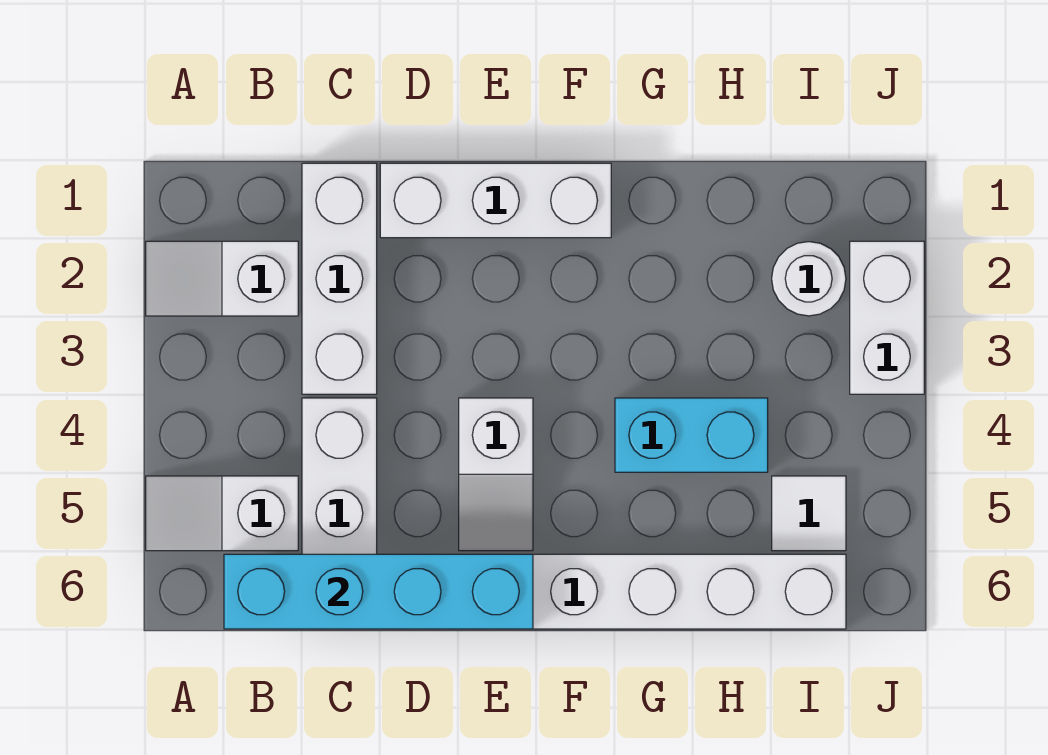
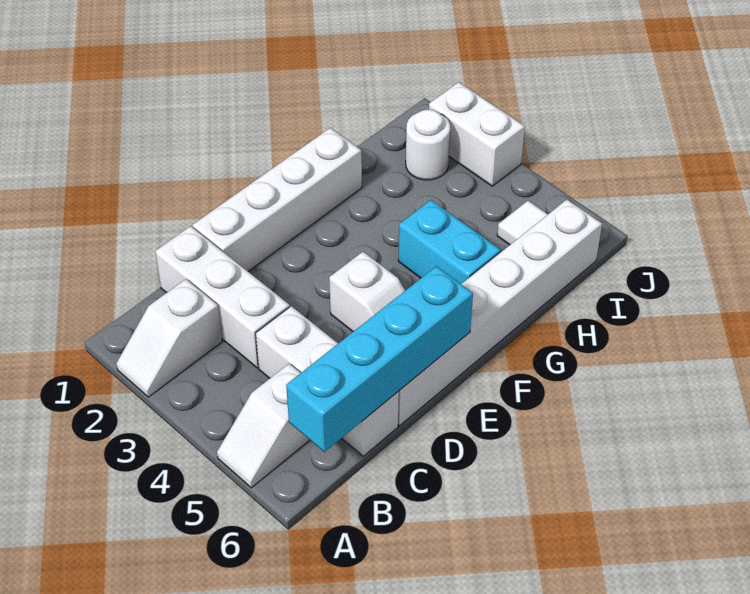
white 1x3 brick [380,163,611,238] -> white 1x4 brick [193,128,362,271]
cyan 1x2 brick [615,398,768,472] -> cyan 1x2 brick turned to [398,200,501,284]

